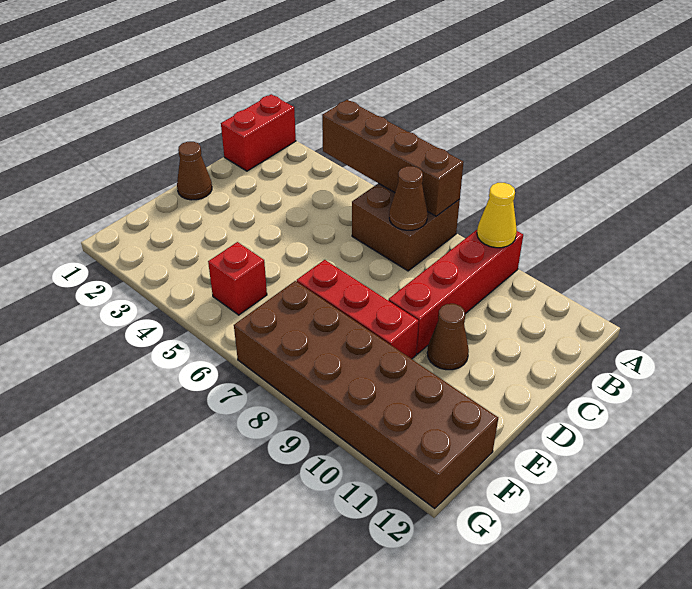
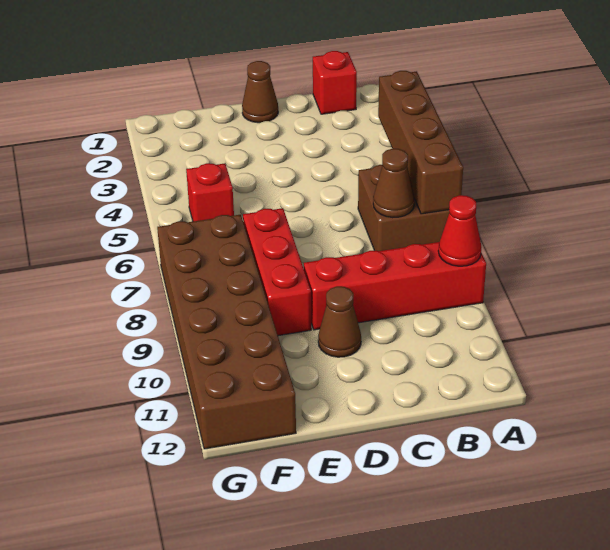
red 1x2 brick [221,94,296,171] -> red 1x1 brick [313,51,357,114]
yellow 1x1 cone [477,183,517,248] -> red 1x1 cone [438,195,481,266]

